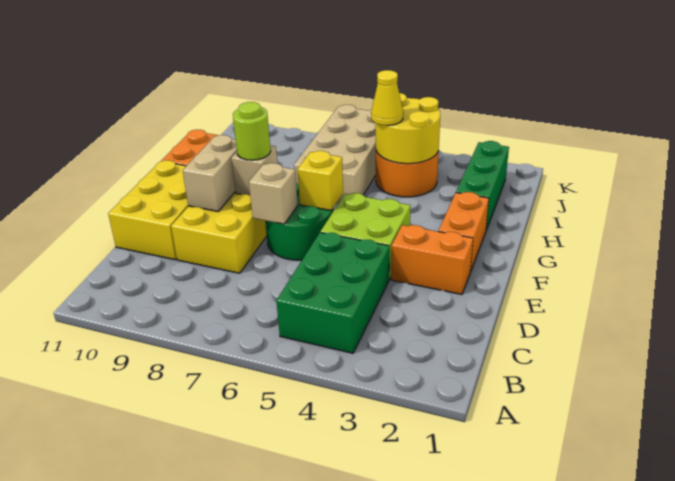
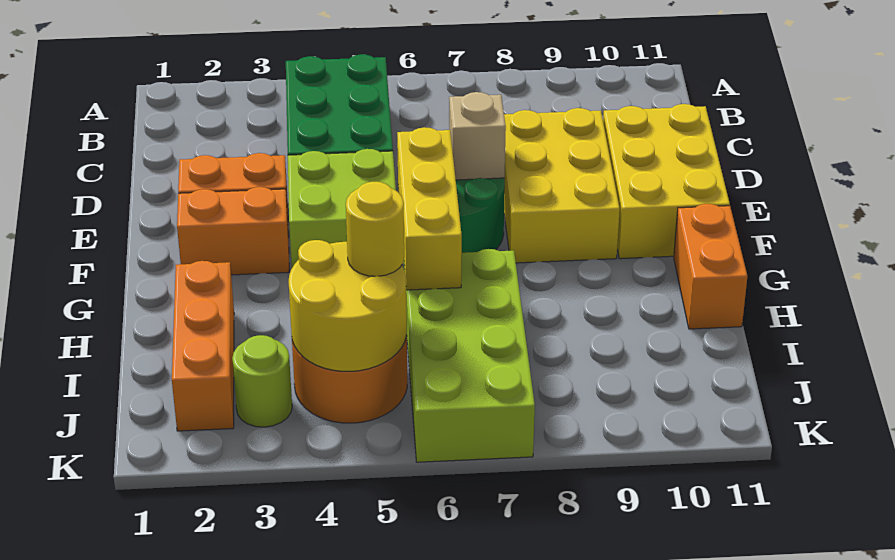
tan 1x2 brick [183,135,237,211] -> none
orange 1x2 brick [438,192,489,272] -> orange 1x2 brick turned to [177,187,289,275]
yellow 1x1 brick [298,151,343,211] -> yellow 1x3 brick [397,127,462,290]
tan 1x1 brick [231,145,277,195] -> none
lime 1x1 round brick [233,102,271,160] -> lime 1x1 round brick moved to [232,335,292,427]
green 1x3 brick [456,141,509,230] -> orange 1x3 brick [172,261,234,431]
tan 2x4 brick [294,105,376,204] -> lime 2x4 brick [404,249,535,462]
yellow 1x1 cone [371,70,403,126] -> yellow 1x1 round brick [346,182,404,276]

